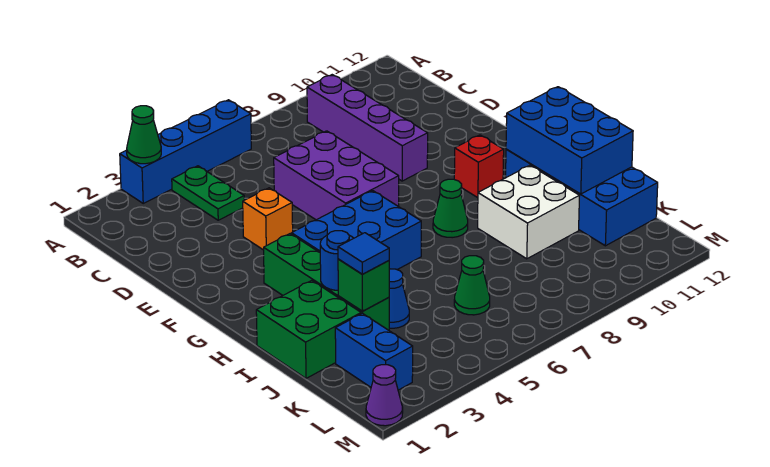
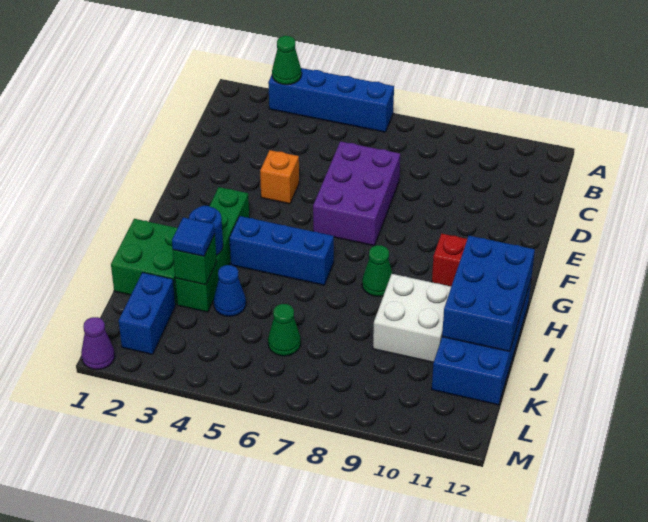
green 1x2 plate [172,166,244,220] -> none
purple 1x4 brick [307,75,428,181] -> none
blue 2x3 brick [292,191,421,270] -> blue 1x3 brick [229,216,334,285]

